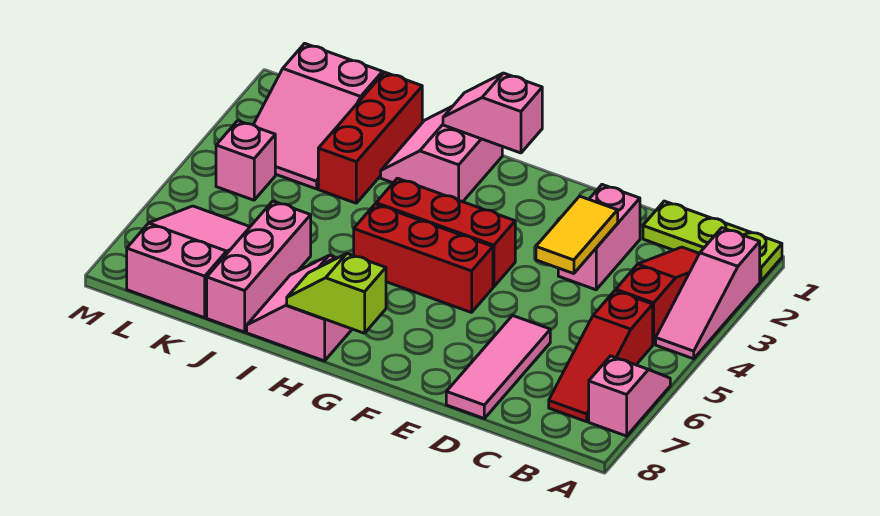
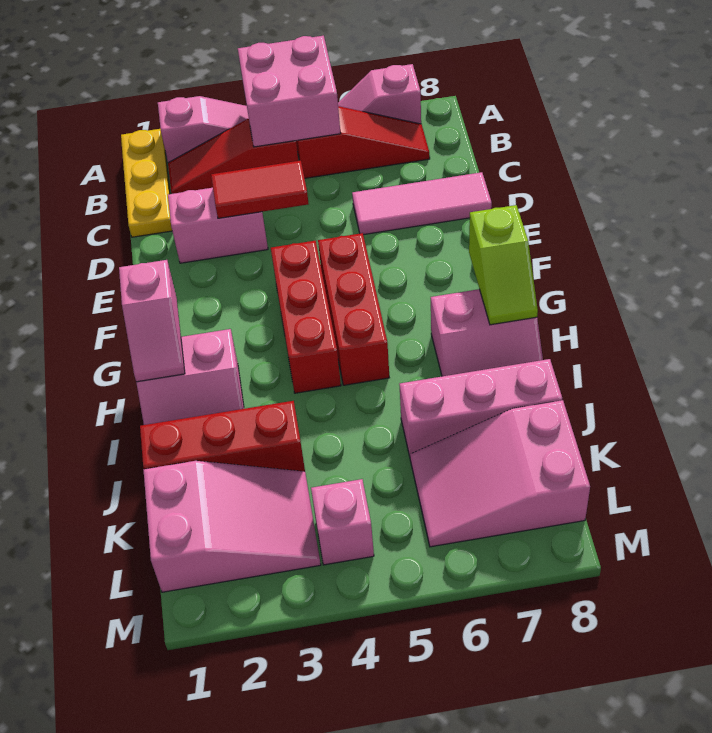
lime 1x3 plate [643,201,782,282] -> yellow 1x3 plate [121,129,172,237]
none -> pink 2x2 brick [238,36,340,147]
yellow 1x2 tile [536,196,618,274] -> red 1x2 tile [211,161,309,218]

